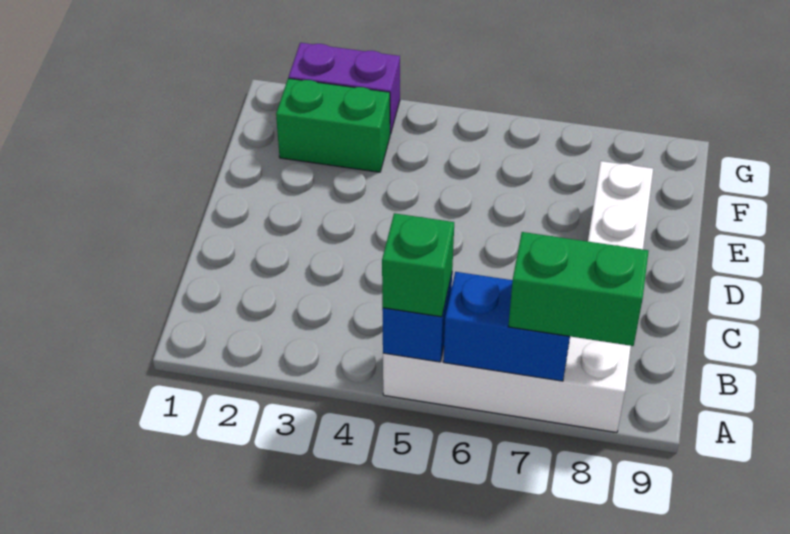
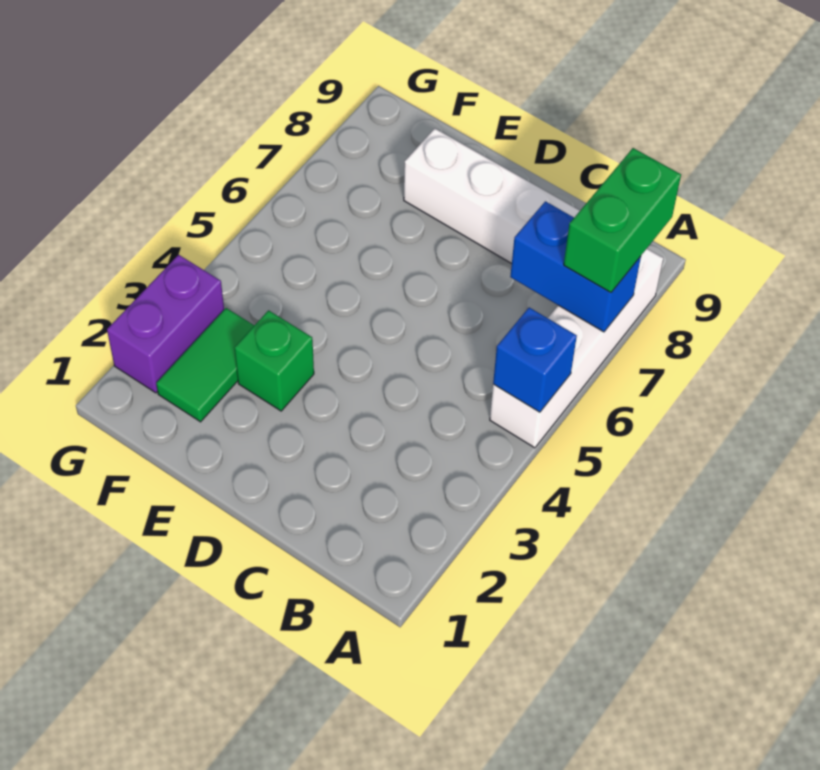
green 1x1 brick [382,213,454,317] -> green 1x1 brick moved to [235,310,314,411]
blue 1x2 brick [443,272,570,381] -> blue 1x2 brick turned to [510,201,641,332]
green 1x2 brick [276,78,390,172] -> green 1x2 tile [156,308,254,422]

